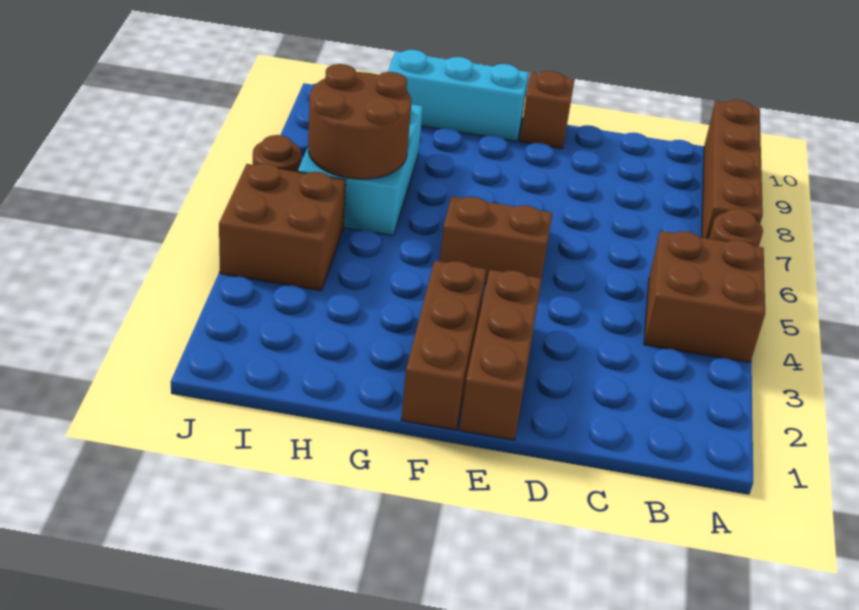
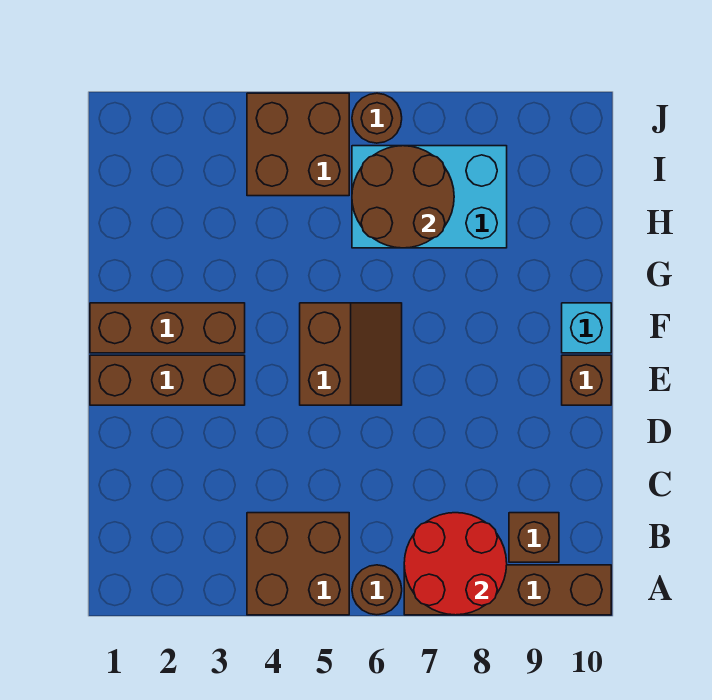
none -> red 2x2 round brick [404,513,507,615]
none -> brown 1x1 brick [509,513,559,562]
cyan 1x3 brick [388,50,529,141] -> cyan 1x1 brick [562,303,611,353]

